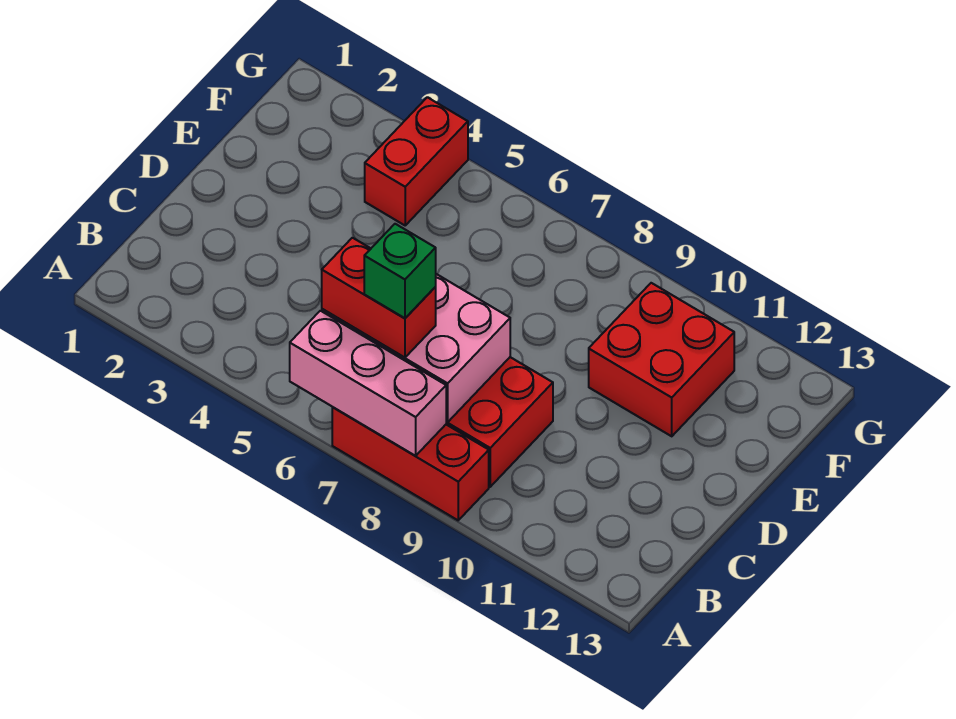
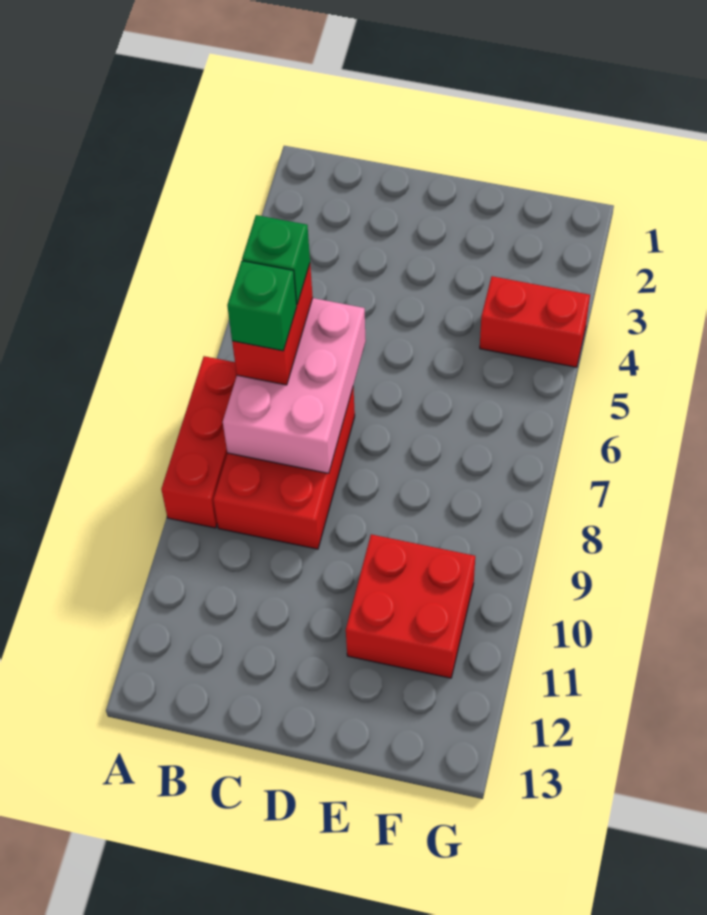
pink 1x3 brick [290,311,446,456] -> none
none -> green 1x1 brick [242,215,310,305]

